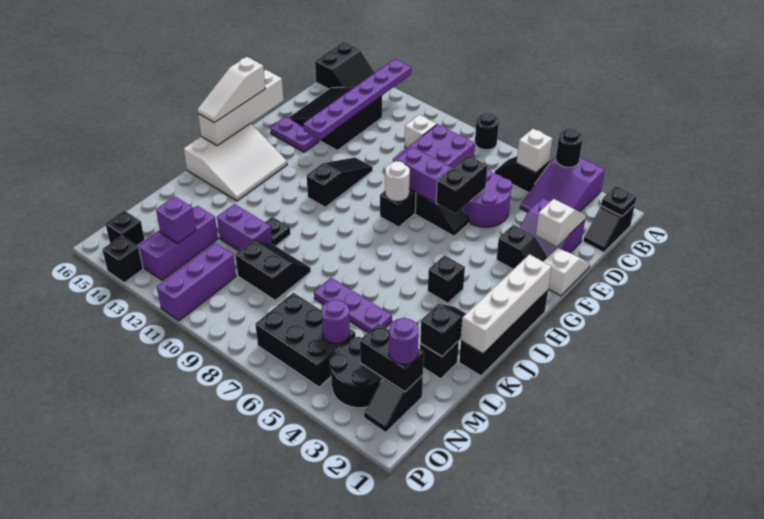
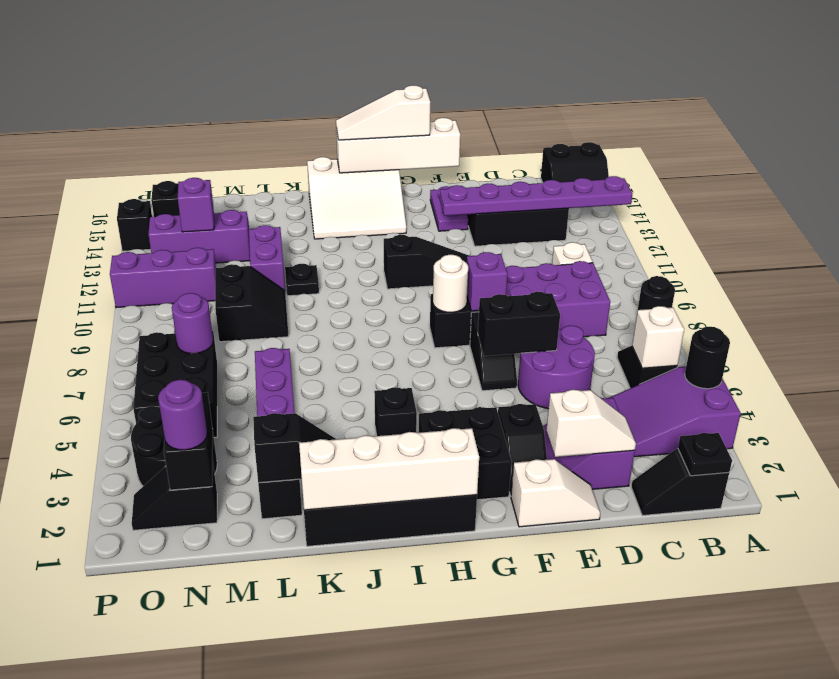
purple 1x2 brick [397,147,451,203] -> purple 1x1 brick [467,252,508,311]
none -> black 2x2 brick [419,407,512,500]
purple 1x1 round brick [321,300,350,344] -> purple 1x1 round brick moved to [172,293,213,354]

